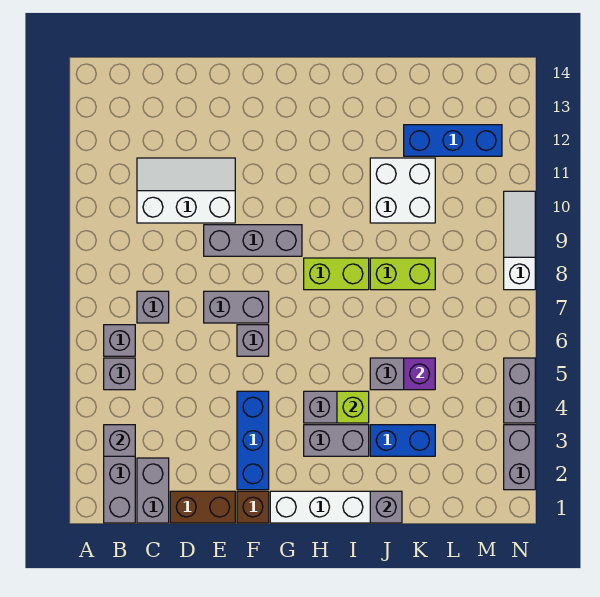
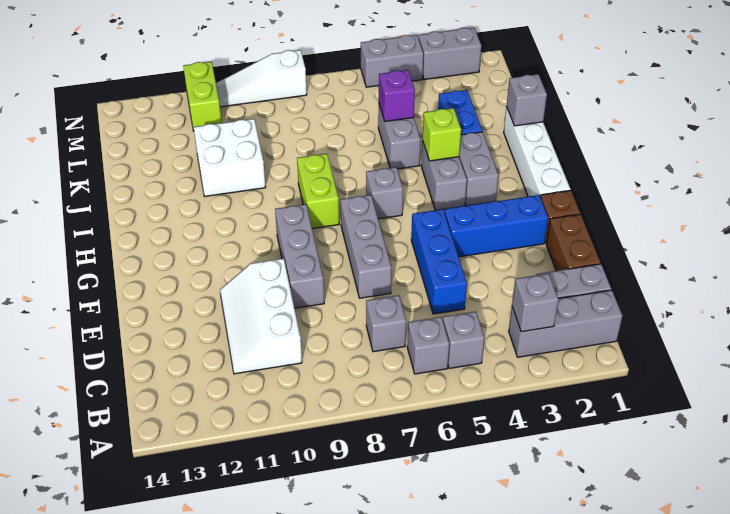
grey 1x2 brick [204,291,269,323] -> grey 1x3 brick [341,195,391,298]
grey 1x1 brick [237,325,269,356] -> grey 1x1 brick moved to [366,167,403,219]
lime 1x2 brick [370,258,435,290] -> lime 1x2 brick moved to [183,62,222,131]
blue 1x3 brick [404,125,502,156] -> blue 1x3 brick moved to [411,209,467,314]

